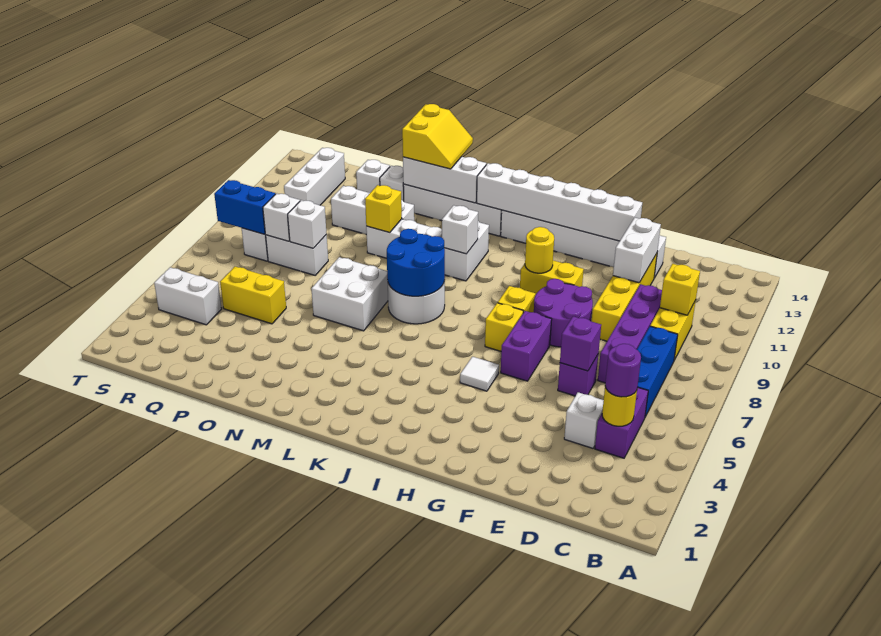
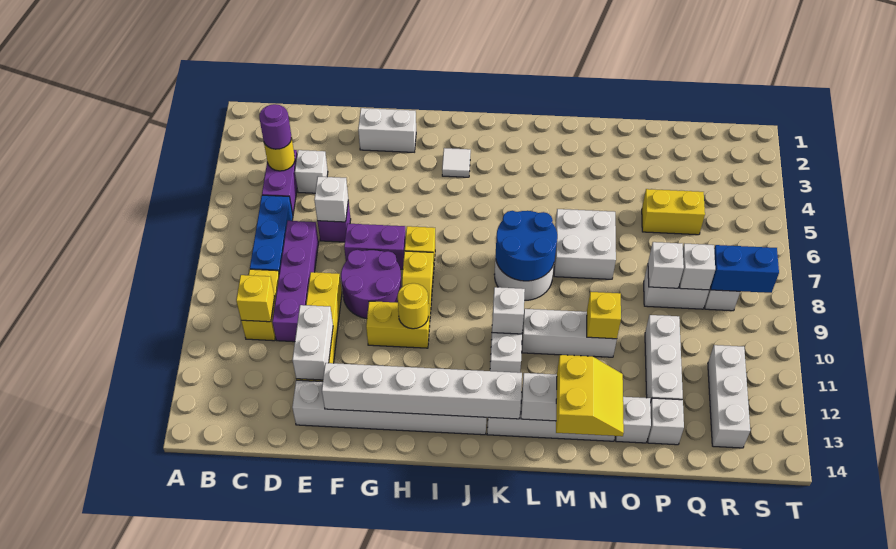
purple 1x1 brick [560,316,601,371] -> white 1x1 brick [314,177,348,222]
purple 1x2 brick [501,311,552,381] -> purple 1x2 brick turned to [344,223,406,269]
white 1x1 tile [460,357,499,391] -> white 1x1 tile moved to [442,148,471,177]
yellow 2x2 slope [402,104,473,169] -> yellow 2x2 slope turned to [556,355,624,436]
white 1x3 brick [331,186,414,235] -> white 1x3 brick turned to [645,315,683,403]
white 1x2 brick [154,267,222,325] -> white 1x2 brick moved to [358,108,416,152]

